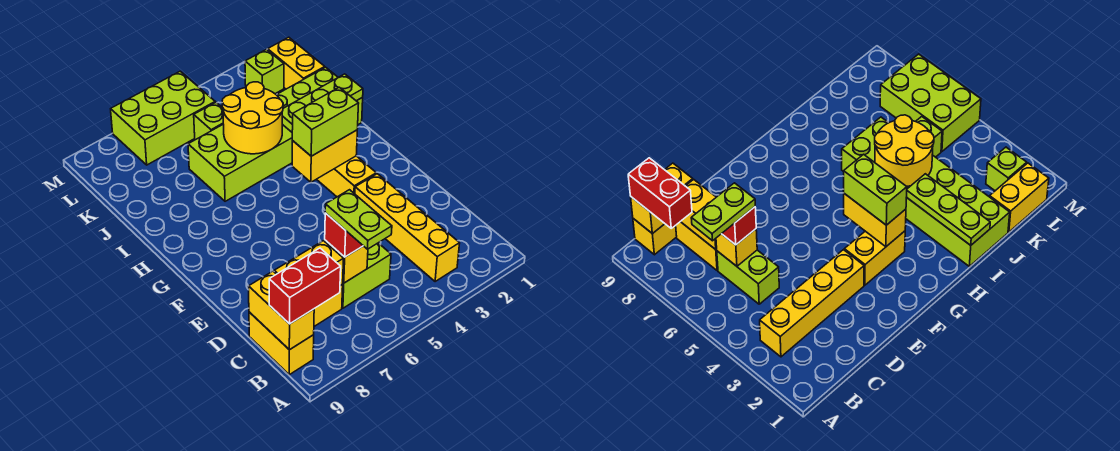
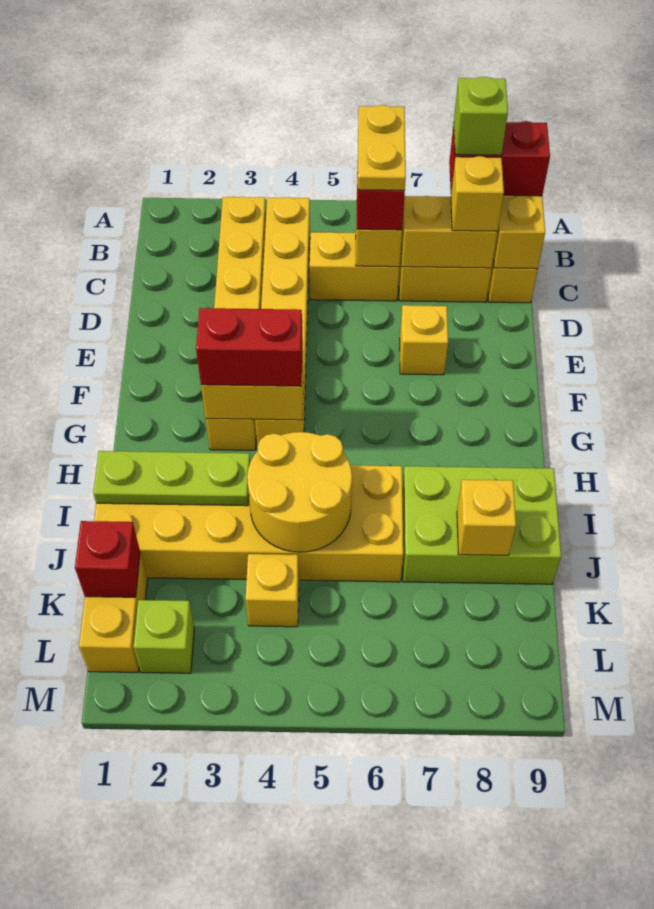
none -> yellow 1x6 brick [255,197,310,447]
lime 1x2 plate [325,190,392,249] -> yellow 1x2 plate [358,105,406,190]
lime 1x2 brick [342,243,391,308] -> yellow 1x2 brick [310,232,399,301]
none -> yellow 1x1 brick [451,156,504,231]
none -> yellow 1x1 brick [400,305,448,375]
lime 1x2 brick [292,87,359,156] -> red 1x2 brick [196,308,303,386]
lime 2x6 brick [188,67,363,201] -> yellow 2x6 brick [94,465,403,582]
none -> yellow 1x1 brick [457,480,516,555]
none -> red 1x1 brick [75,521,140,597]
none -> yellow 1x1 brick [246,554,299,627]
lime 1x1 brick [194,102,223,140] -> lime 1x1 brick moved to [454,77,508,155]
lime 2x3 brick [111,71,215,165] -> lime 2x3 brick moved to [402,466,561,584]

